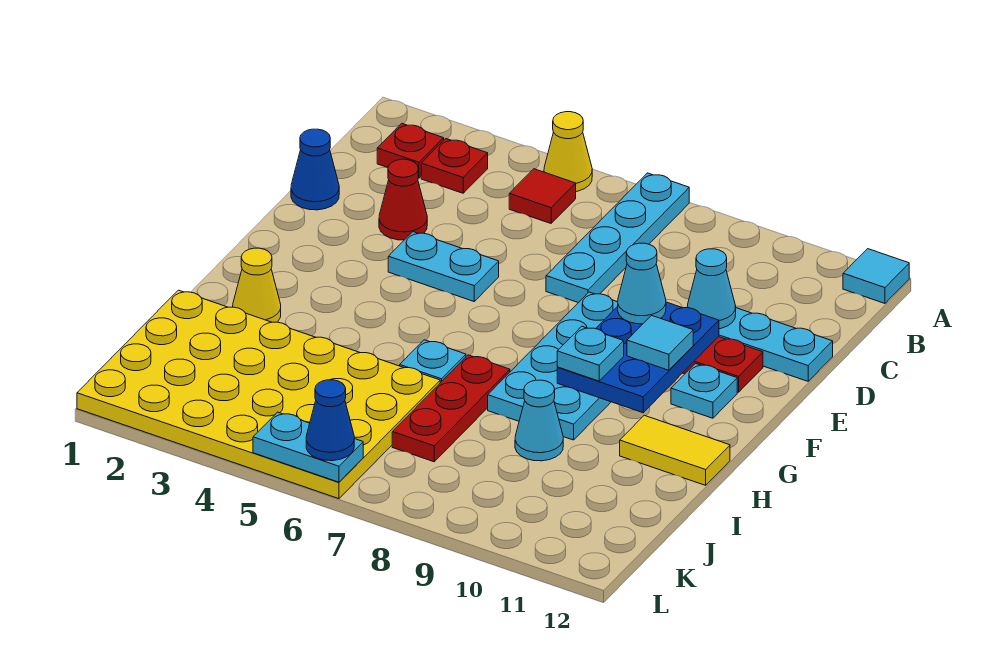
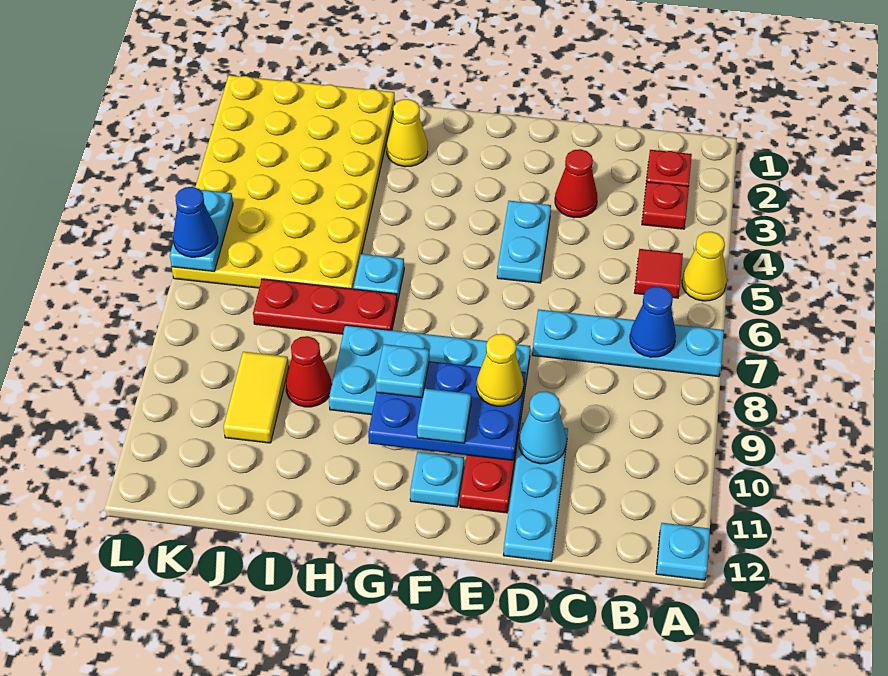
cyan 1x1 tile [843,249,909,303] -> cyan 1x1 plate [656,523,710,580]
blue 1x1 cone [291,129,339,210] -> blue 1x1 cone moved to [630,286,676,357]
cyan 1x1 cone [618,243,666,324] -> yellow 1x1 cone [477,334,523,406]
yellow 1x2 tile [620,415,730,485] -> yellow 1x2 tile moved to [224,352,289,443]
cyan 1x1 cone [515,380,563,461] -> red 1x1 cone [286,336,332,407]

